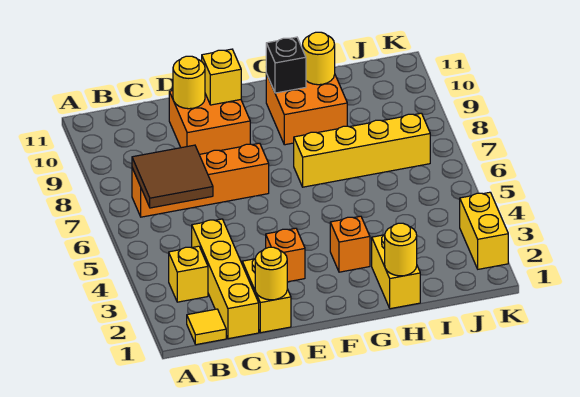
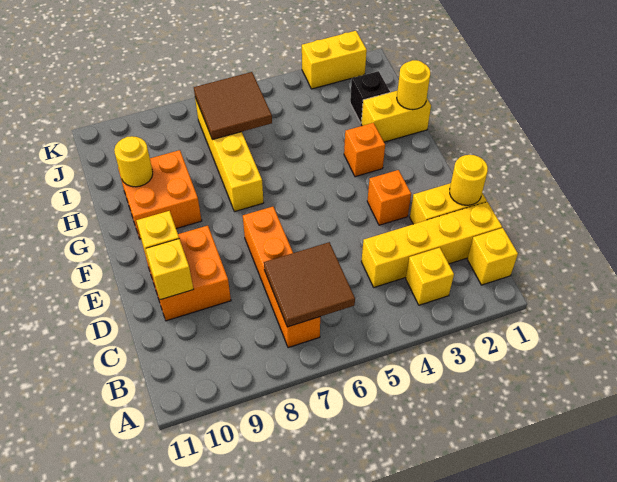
yellow 1x1 tile [187,309,226,345] -> yellow 1x1 brick [467,228,518,285]
yellow 1x1 round brick [173,56,205,109] -> yellow 1x1 brick [146,239,194,300]
black 1x1 brick [266,37,306,93] -> black 1x1 brick moved to [350,71,390,123]
none -> brown 2x2 tile [194,72,272,140]

